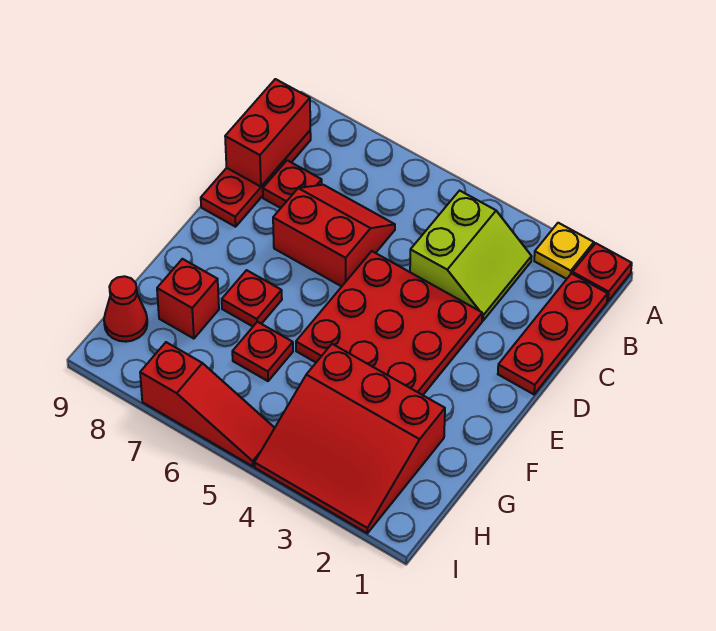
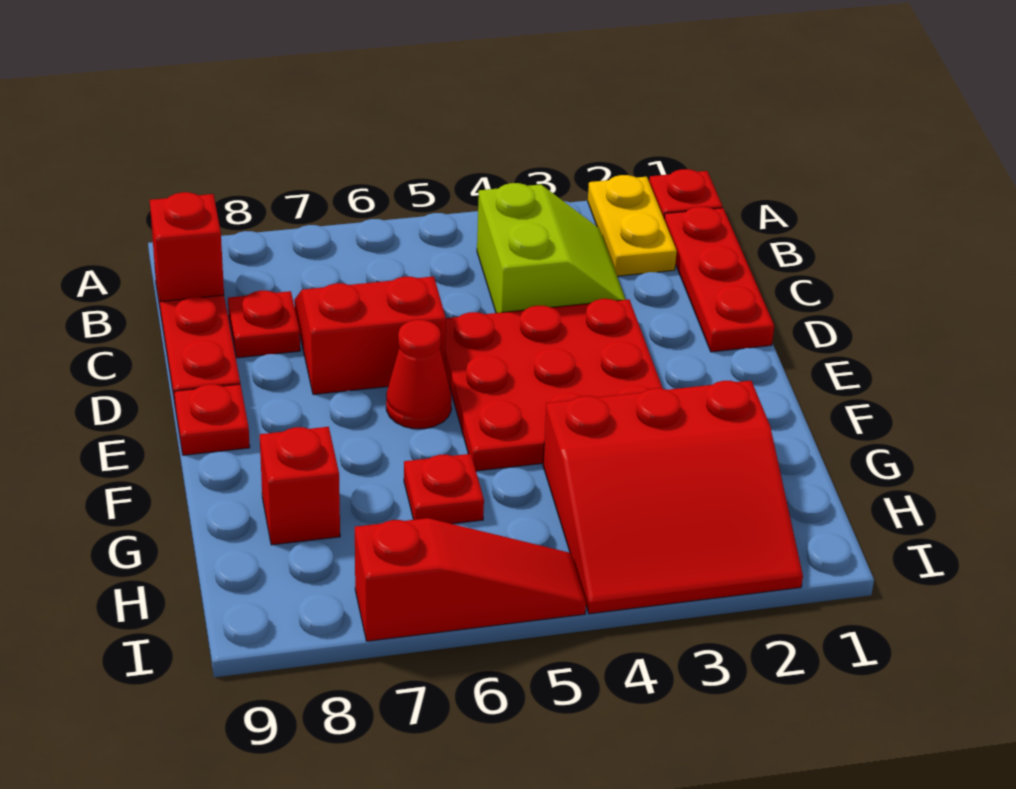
yellow 1x1 plate [534,223,594,279] -> yellow 1x2 plate [588,175,677,276]
red 1x2 brick [225,79,310,187] -> red 1x1 brick [150,192,224,302]
red 1x1 plate [222,270,282,326] -> red 1x1 plate moved to [174,384,250,455]
red 1x1 cone [104,276,147,342] -> red 1x1 cone moved to [386,320,452,429]

